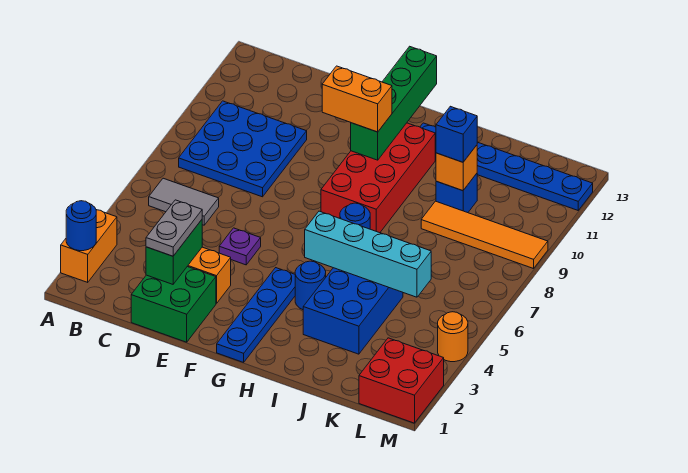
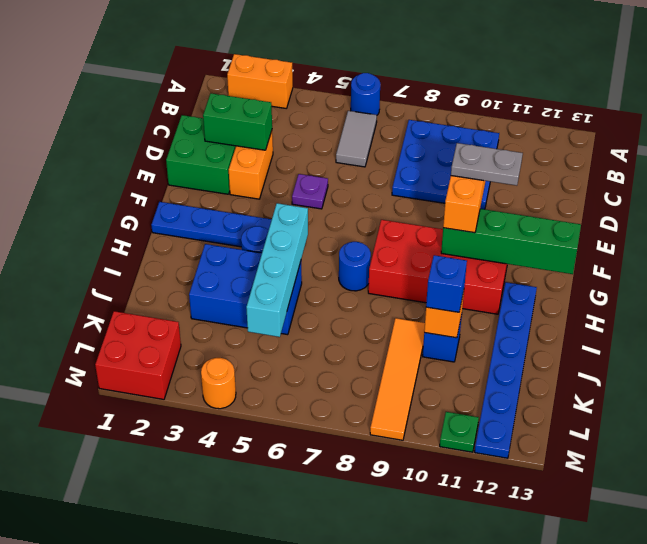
blue 1x1 round brick [66,201,96,251] -> blue 1x1 round brick moved to [351,73,380,115]
grey 1x2 plate [146,200,202,256] -> grey 1x2 plate moved to [451,143,523,186]
none -> green 1x1 plate [440,412,479,452]

